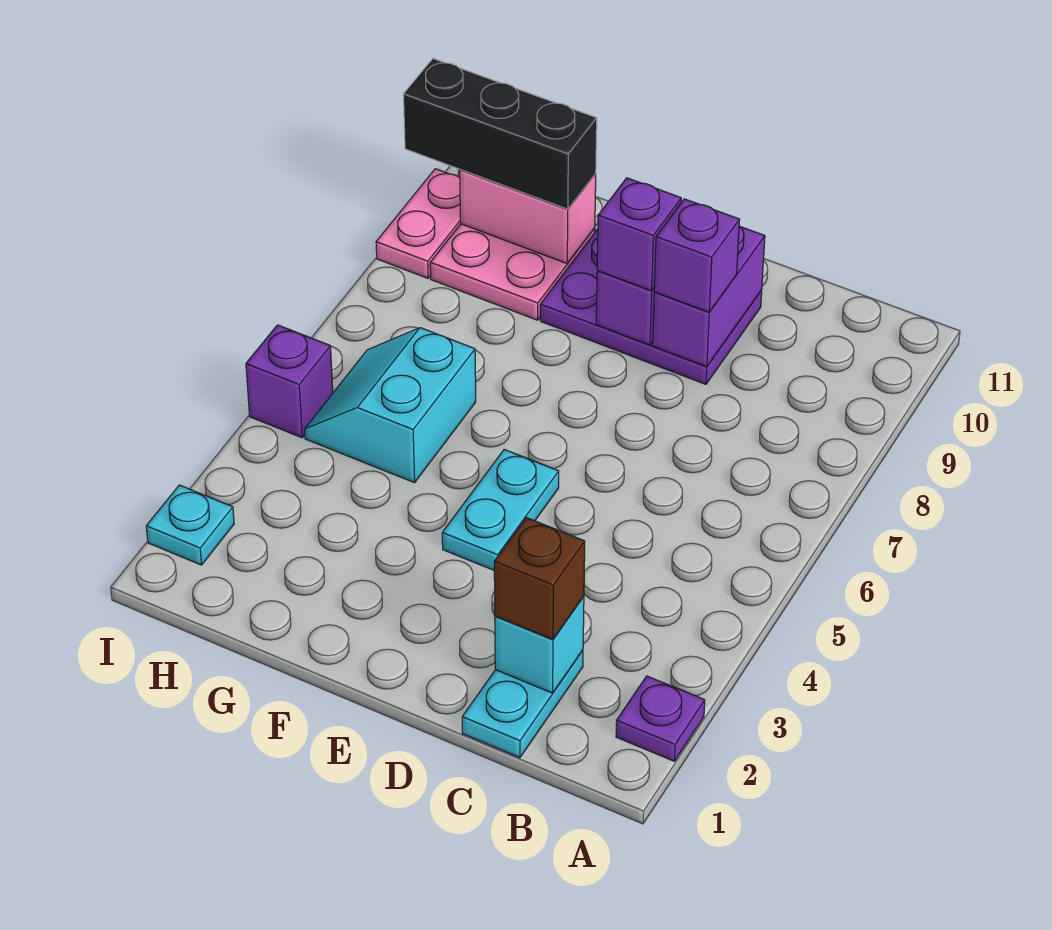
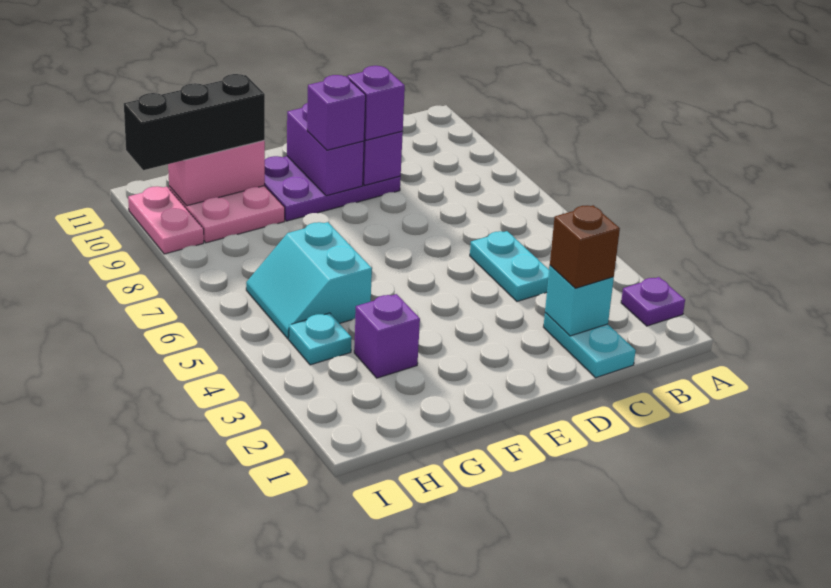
cyan 1x2 plate [442,449,559,570] -> cyan 1x2 plate moved to [470,231,549,301]
cyan 1x1 plate [146,485,234,565] -> cyan 1x1 plate moved to [289,313,352,365]
purple 1x1 brick [246,325,333,438] -> purple 1x1 brick moved to [354,294,420,378]

